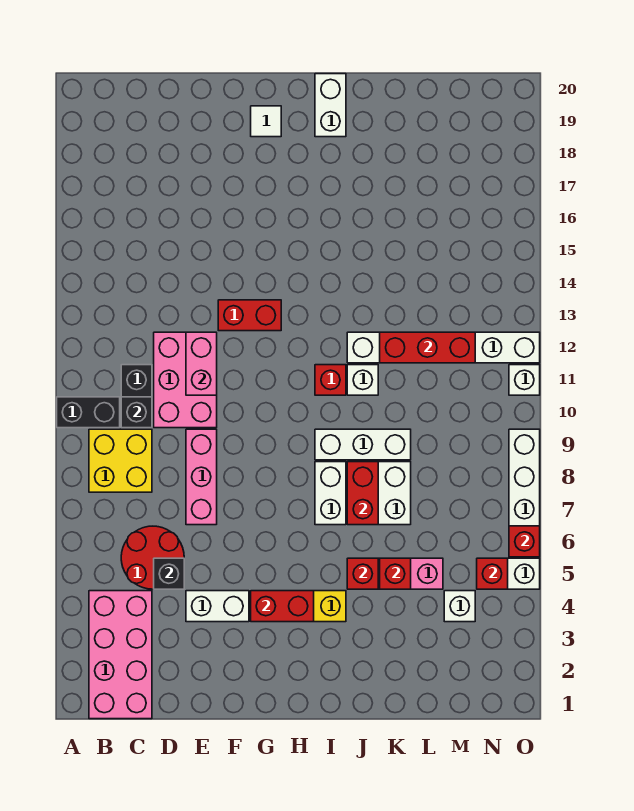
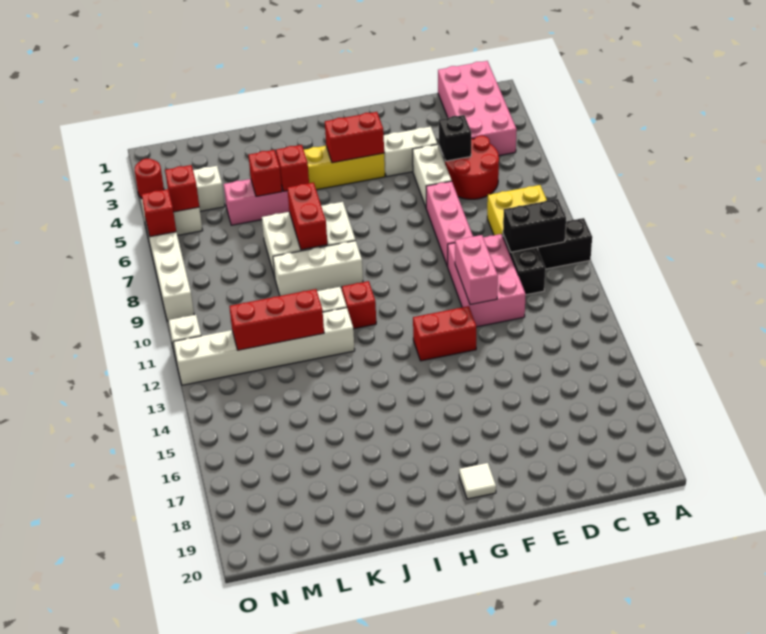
black 1x1 brick [121,397,152,428] -> black 1x2 brick [503,199,566,252]
white 1x2 brick [315,74,346,137] -> white 1x2 brick moved to [413,144,452,207]
none -> red 1x1 round brick [135,159,164,198]

